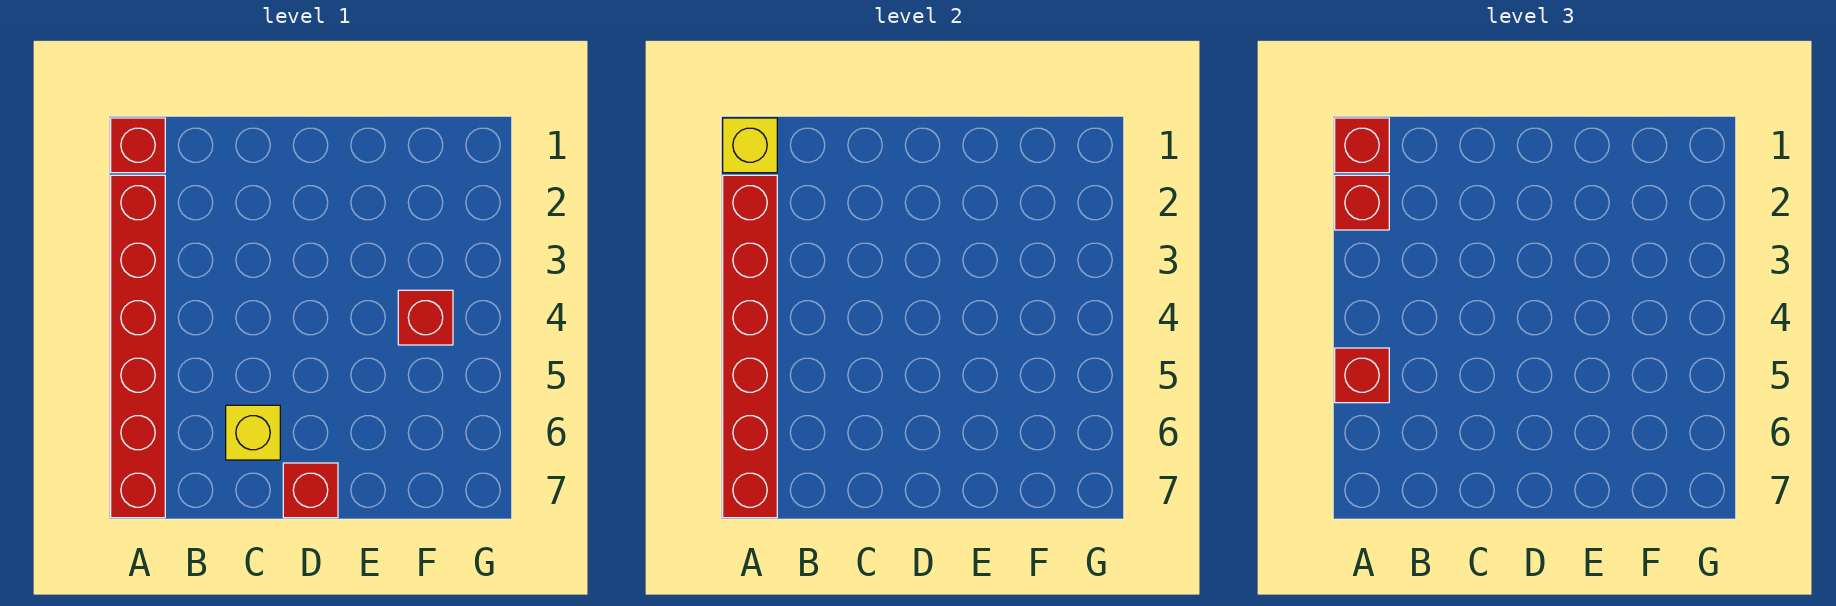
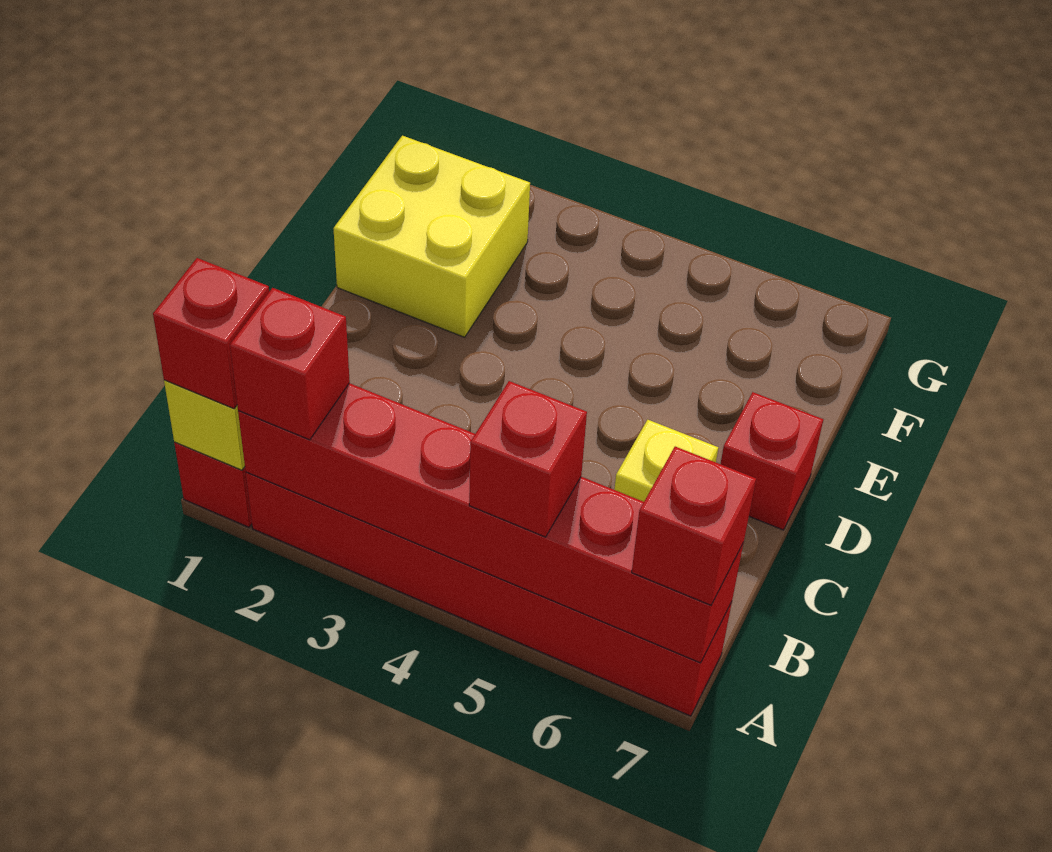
none -> yellow 2x2 brick [333,136,530,337]
red 1x1 brick [398,290,453,345] -> red 1x1 brick moved to [632,447,756,605]

